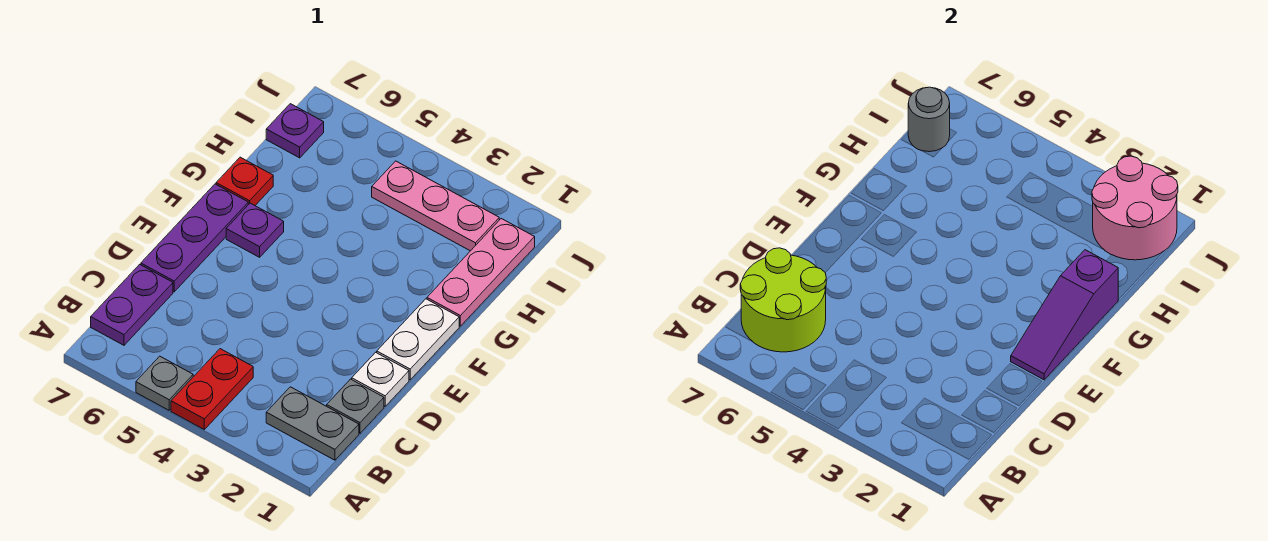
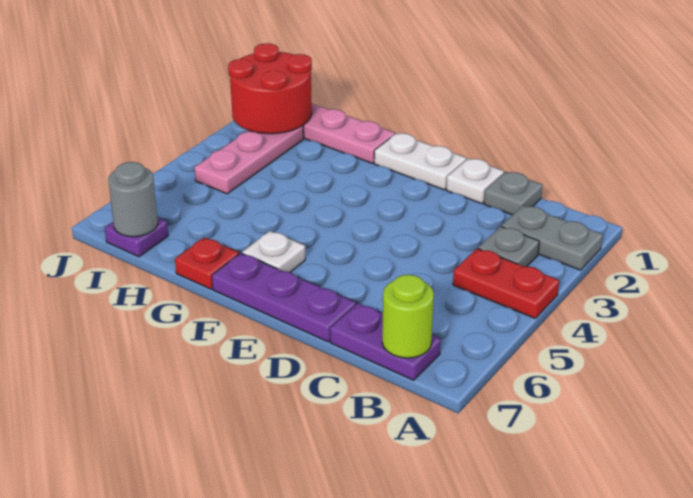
grey 1x1 plate [136,356,193,410] -> grey 1x1 plate moved to [478,226,539,267]
grey 1x2 plate [266,387,359,460] -> grey 1x2 plate turned to [502,205,603,270]
lime 2x2 round brick [740,248,826,352] -> lime 1x1 round brick [382,275,434,358]
purple 1x3 slope [1011,250,1118,380] -> none
purple 1x1 plate [226,203,284,257] -> white 1x1 plate [242,231,305,272]
pink 2x2 round brick [1092,156,1178,260] -> red 2x2 round brick [228,43,312,134]

